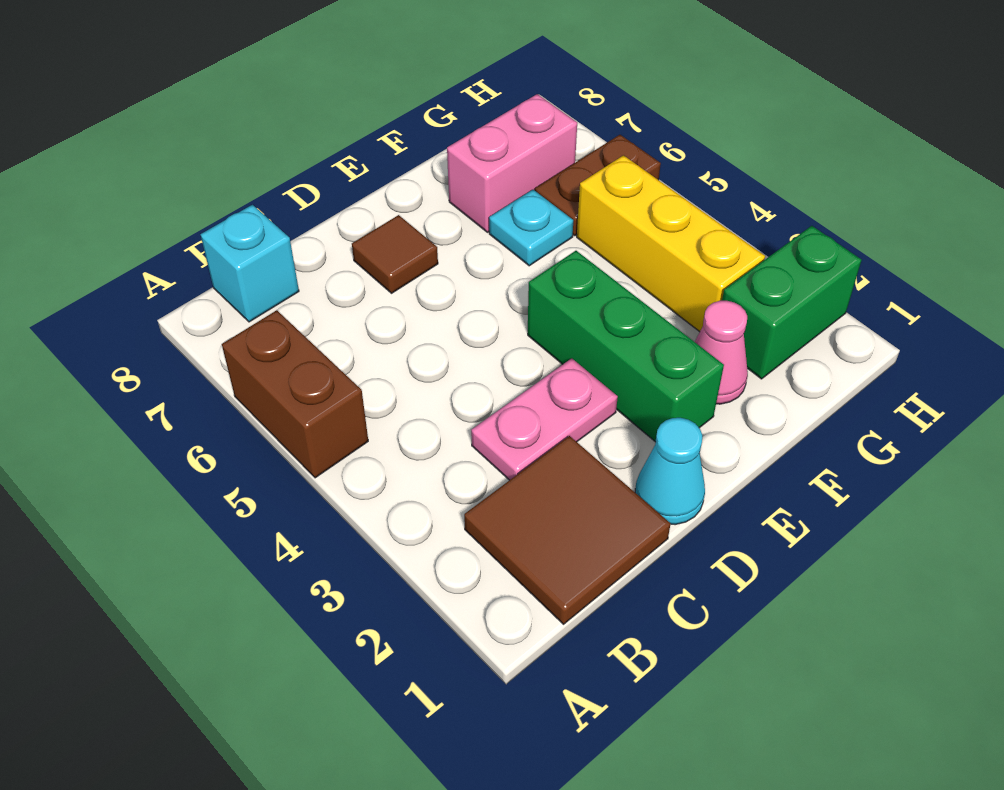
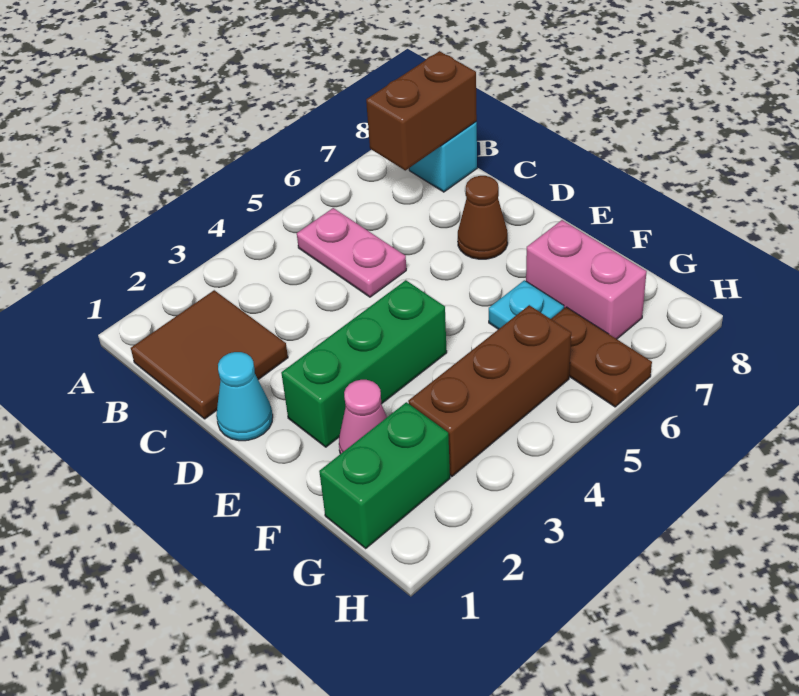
brown 1x2 brick [222,310,368,478] -> brown 1x2 brick moved to [366,51,477,170]
pink 1x2 plate [471,358,618,480] -> pink 1x2 plate moved to [297,208,406,297]
brown 1x1 tile [352,215,438,293] -> brown 1x1 cone [458,176,508,259]
green 1x2 brick [722,226,861,379] -> green 1x2 brick turned to [319,402,450,548]
yellow 1x3 brick [577,155,765,332] -> brown 1x3 brick [408,305,571,476]

